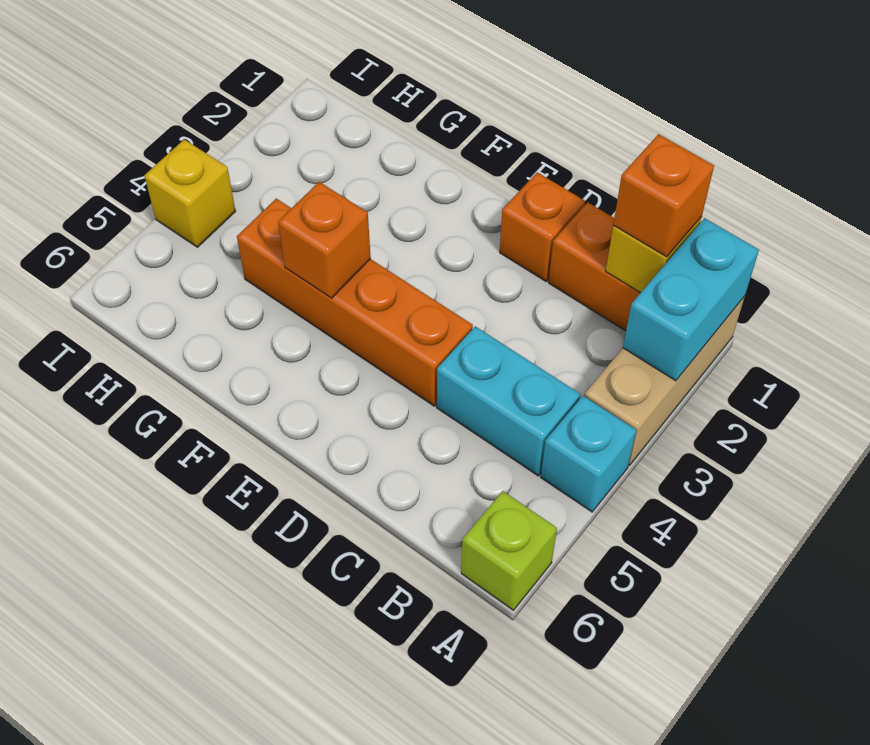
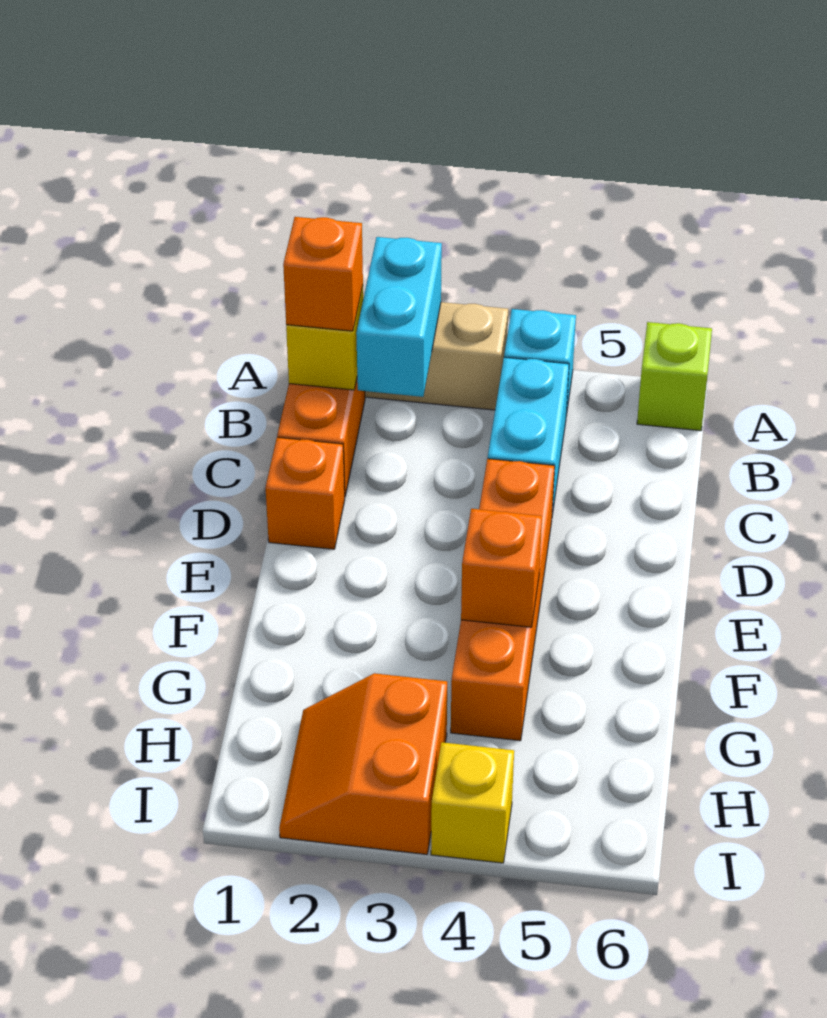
cyan 1x2 brick [623,218,759,381] -> cyan 1x2 brick turned to [356,237,442,397]
none -> orange 2x2 slope [279,673,447,854]

